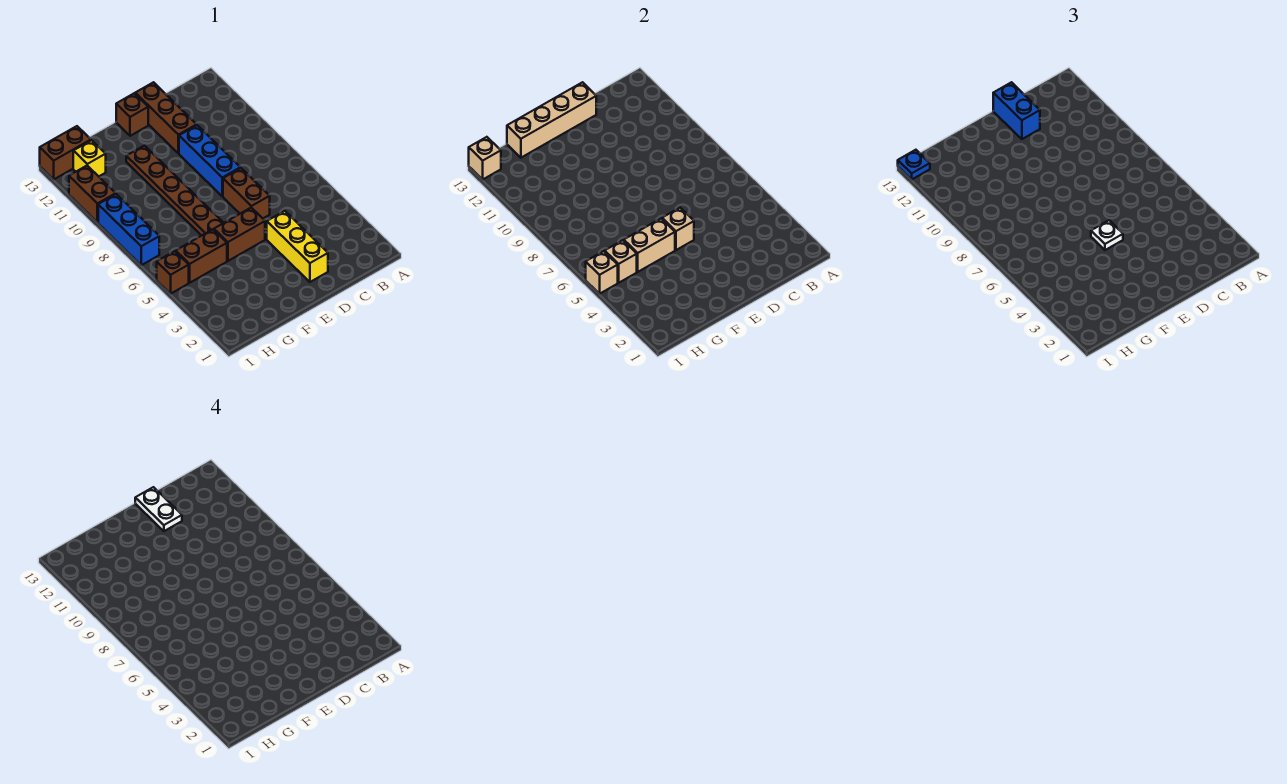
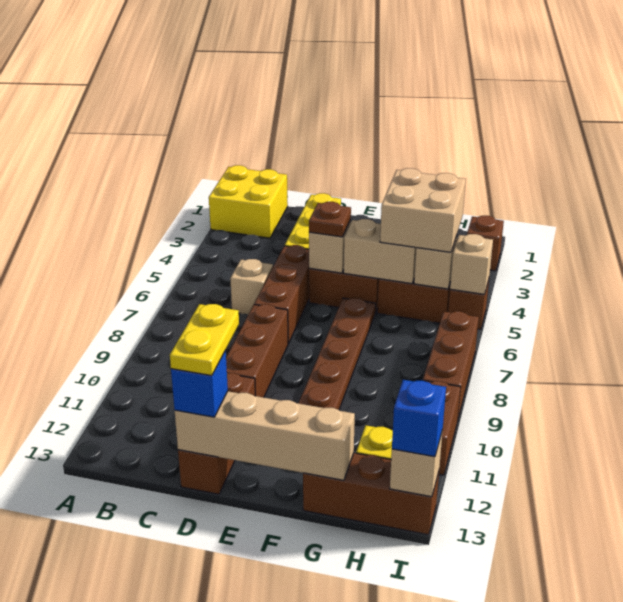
none -> yellow 2x2 brick [209,165,288,238]
none -> tan 1x1 brick [230,259,273,314]
brown 1x2 brick [223,168,270,218] -> brown 1x3 brick [254,245,309,344]
blue 1x3 brick [179,125,240,196] -> brown 1x3 brick [226,304,288,397]
blue 1x2 brick [993,82,1040,139] -> blue 1x1 brick [171,351,228,417]
white 1x2 plate [135,487,182,531] -> yellow 1x2 plate [170,304,239,376]
white 1x1 plate [1091,220,1123,250] -> brown 1x1 plate [309,202,351,237]
brown 1x1 brick [116,93,148,136] -> brown 1x1 brick moved to [467,216,504,271]
none -> tan 2x2 brick [380,168,466,252]
brown 1x2 brick [40,126,91,179] -> brown 1x3 brick [303,453,439,535]
blue 1x3 brick [98,194,159,265] -> brown 1x3 brick [423,311,479,418]
blue 1x1 plate [898,150,930,179] -> blue 1x1 brick [392,380,446,457]

